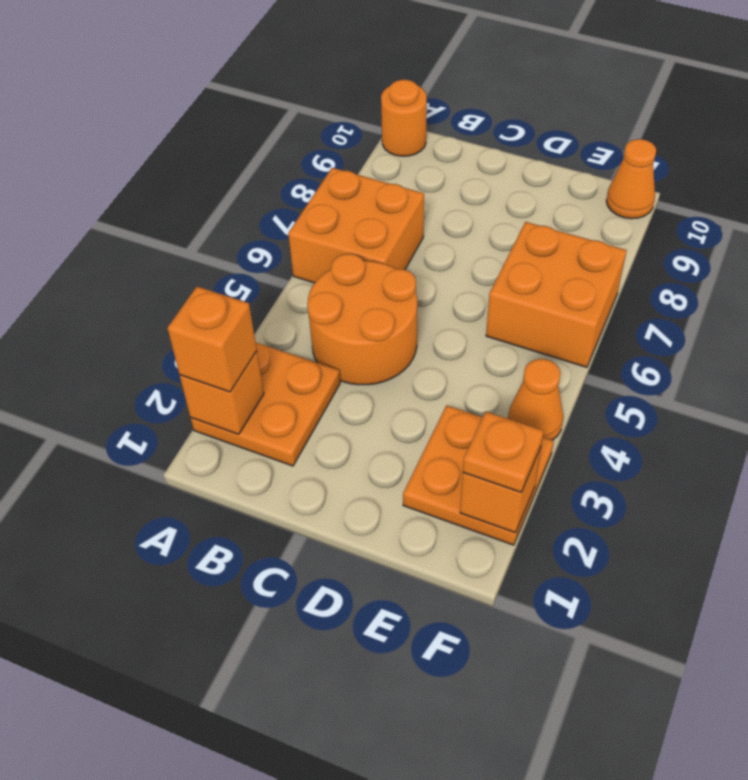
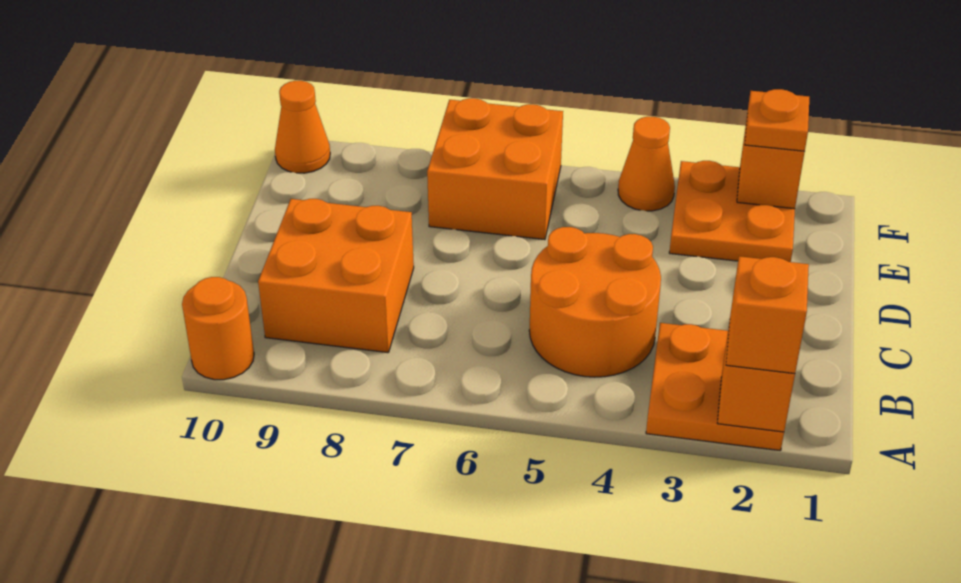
orange 2x2 brick [288,168,424,283] -> orange 2x2 brick moved to [258,199,414,353]

